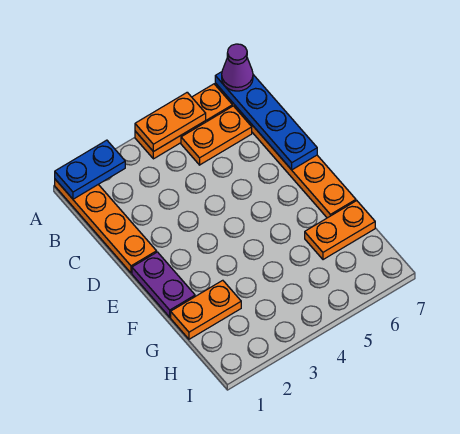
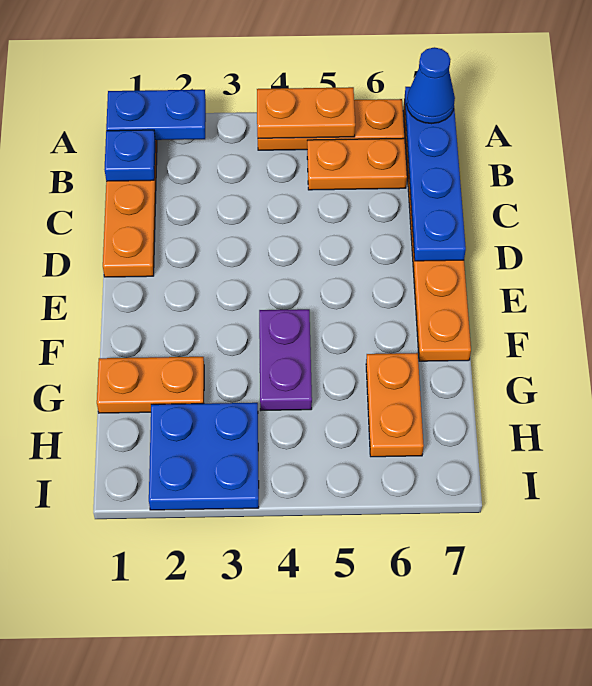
purple 1x1 cone [222,44,253,91] -> blue 1x1 cone [407,47,455,124]
none -> blue 1x1 plate [104,130,155,181]
purple 1x2 plate [132,252,195,317] -> purple 1x2 plate moved to [259,309,312,410]
orange 1x2 plate [305,201,375,260] -> orange 1x2 plate turned to [366,353,424,457]
none -> blue 2x2 plate [149,403,259,510]

